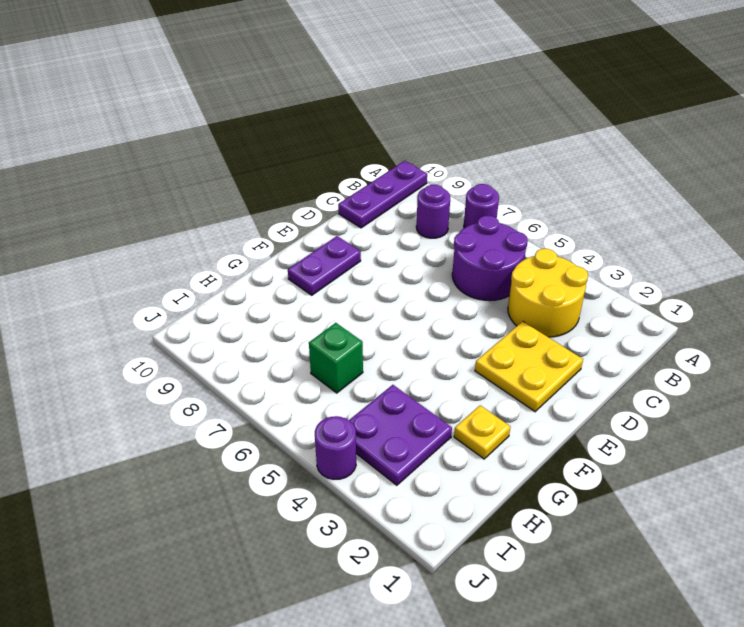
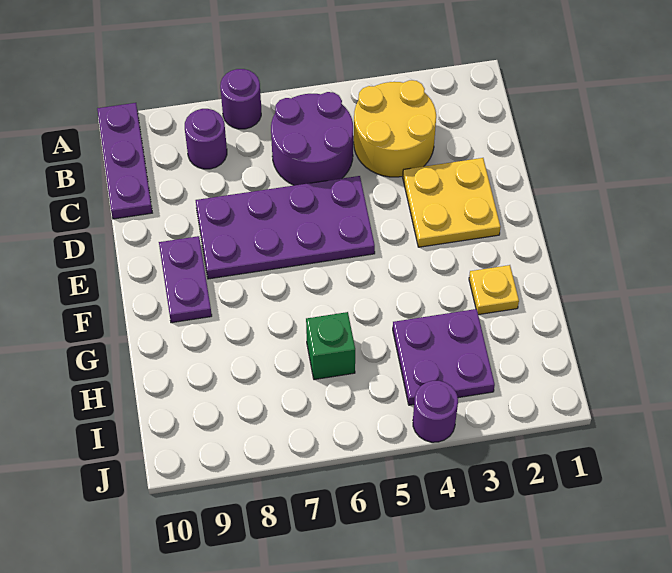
none -> purple 2x4 plate [196,176,375,279]

